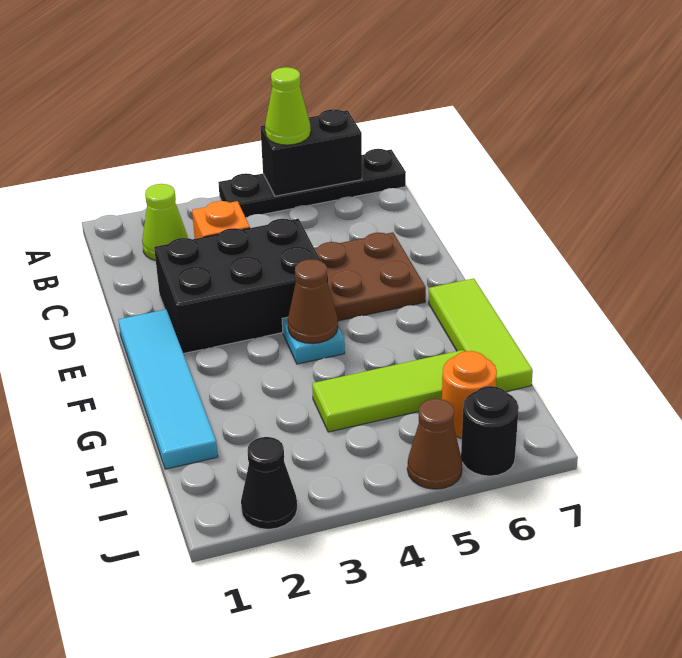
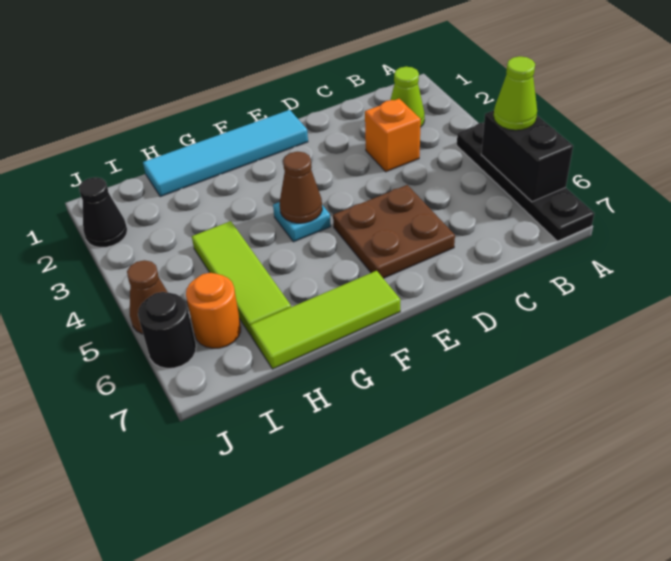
black 2x3 brick [154,219,328,354] -> none

